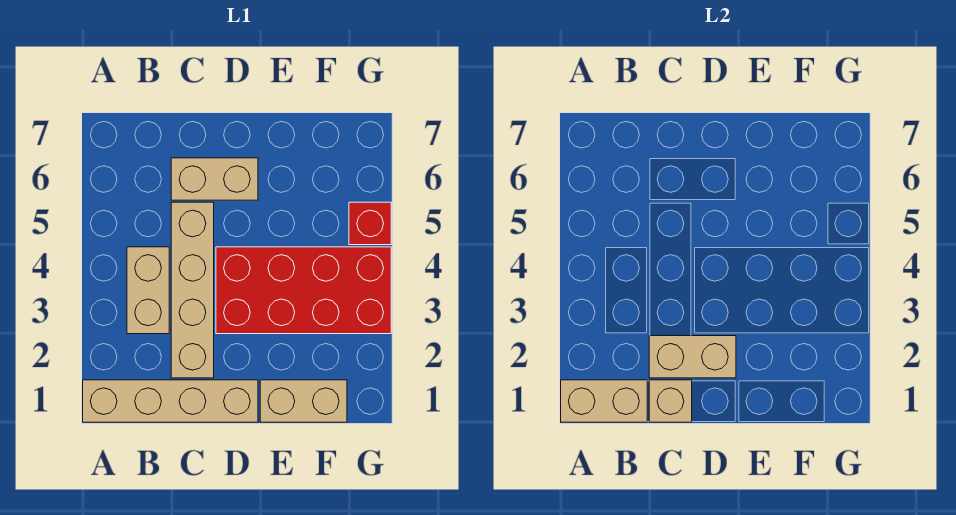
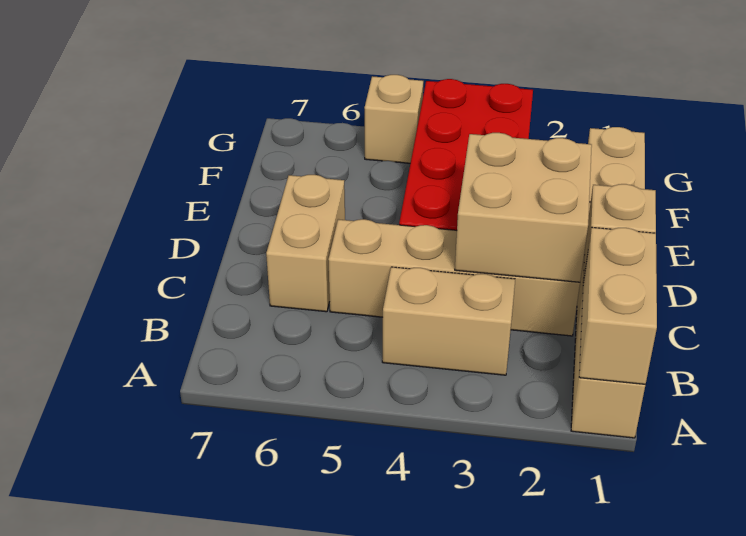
tan 1x2 brick [649,336,736,378] -> tan 2x2 brick [455,133,592,282]
red 1x1 brick [349,202,391,245] -> tan 1x1 brick [364,75,423,163]

